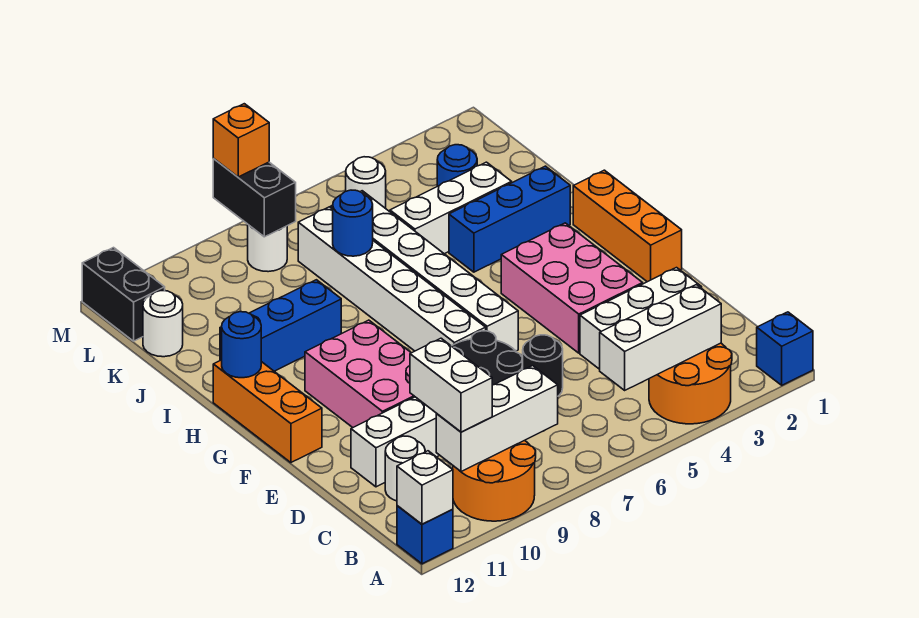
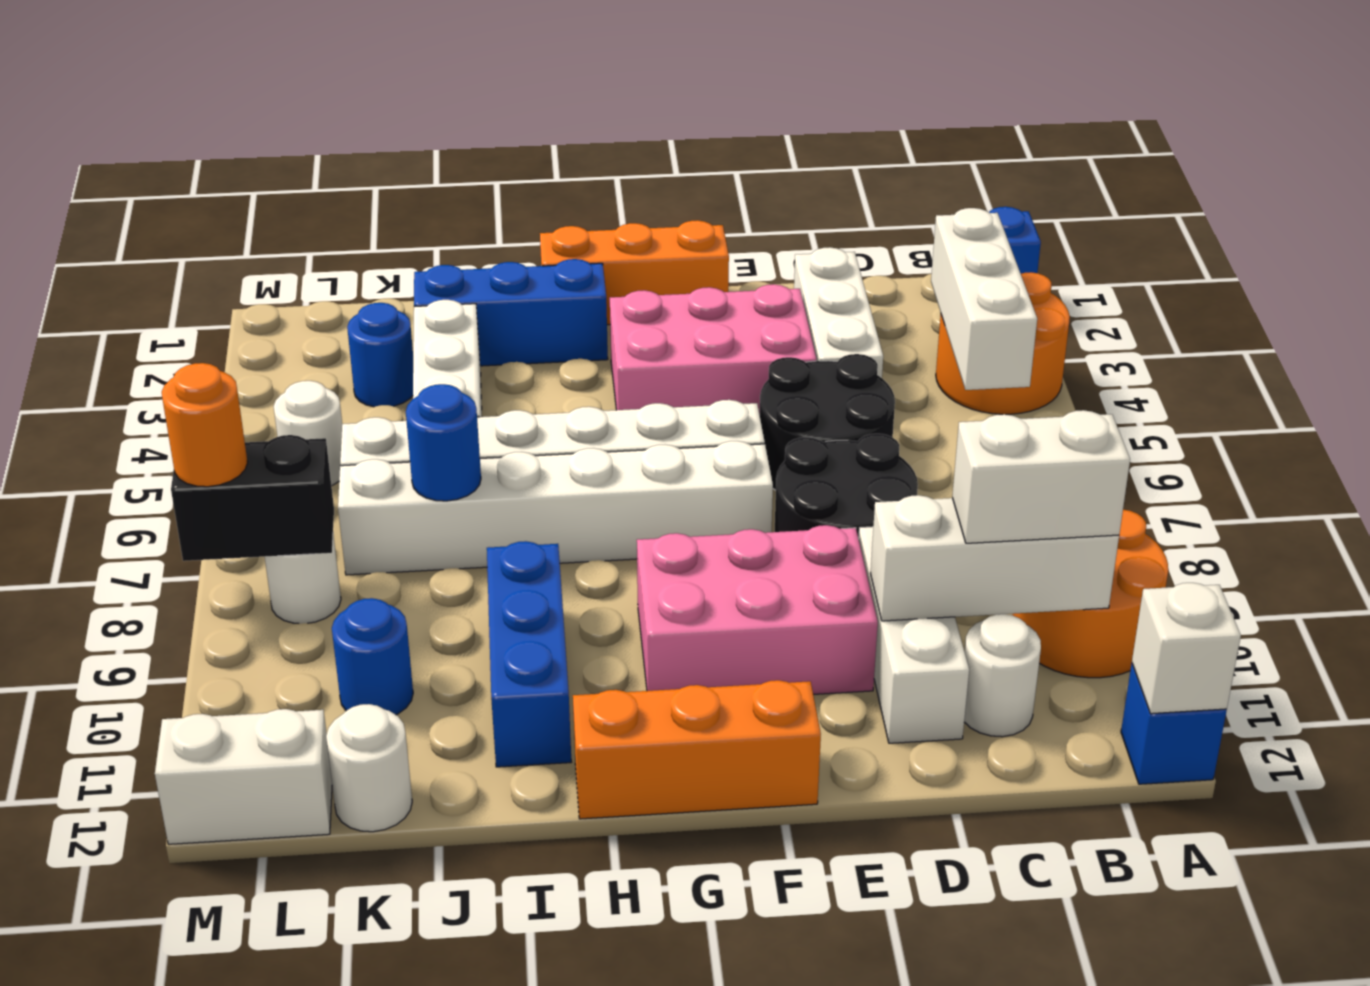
white 1x3 brick [436,366,558,472] -> white 1x3 brick turned to [870,495,1119,621]
black 1x1 round brick [523,335,563,396] -> black 2x2 round brick [760,354,895,490]
blue 1x1 round brick [222,312,261,378] -> blue 1x1 round brick moved to [332,598,413,715]
blue 1x3 brick [449,166,570,272] -> blue 1x3 brick turned to [414,259,608,366]
black 1x2 brick [82,248,165,341] -> white 1x2 brick [155,709,332,844]
orange 1x1 brick [213,104,269,177] -> orange 1x1 round brick [162,363,248,487]

